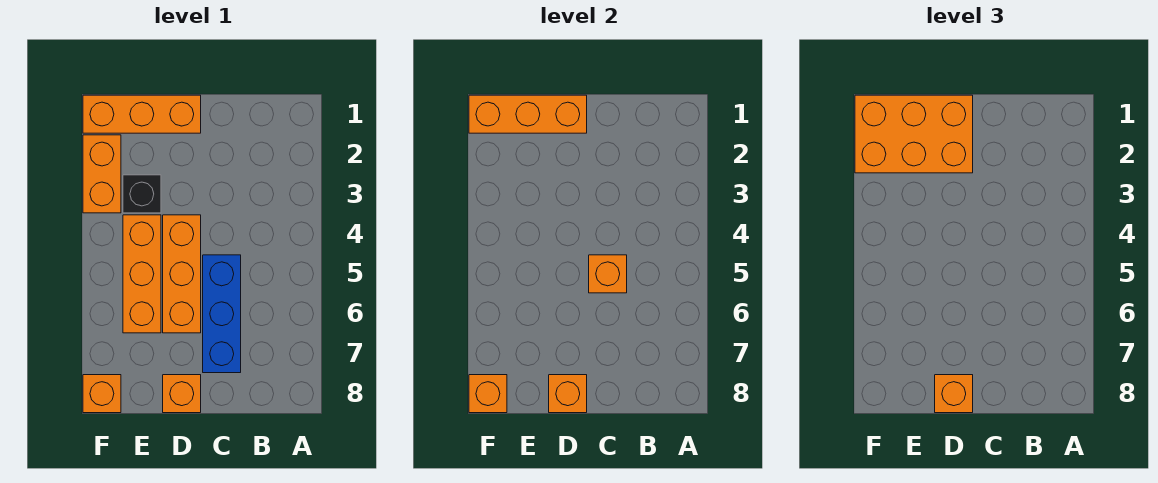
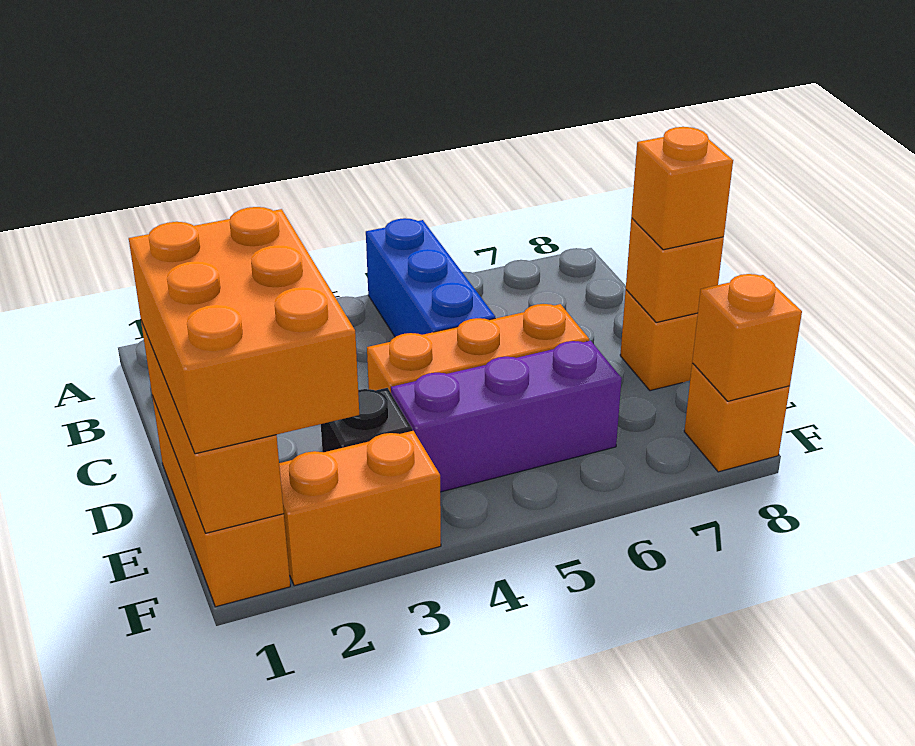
blue 1x3 brick [203,255,241,373] -> blue 1x3 brick turned to [366,218,495,337]
orange 1x1 brick [589,255,627,293] -> none
orange 1x3 brick [123,215,161,333] -> purple 1x3 brick [391,341,622,492]

